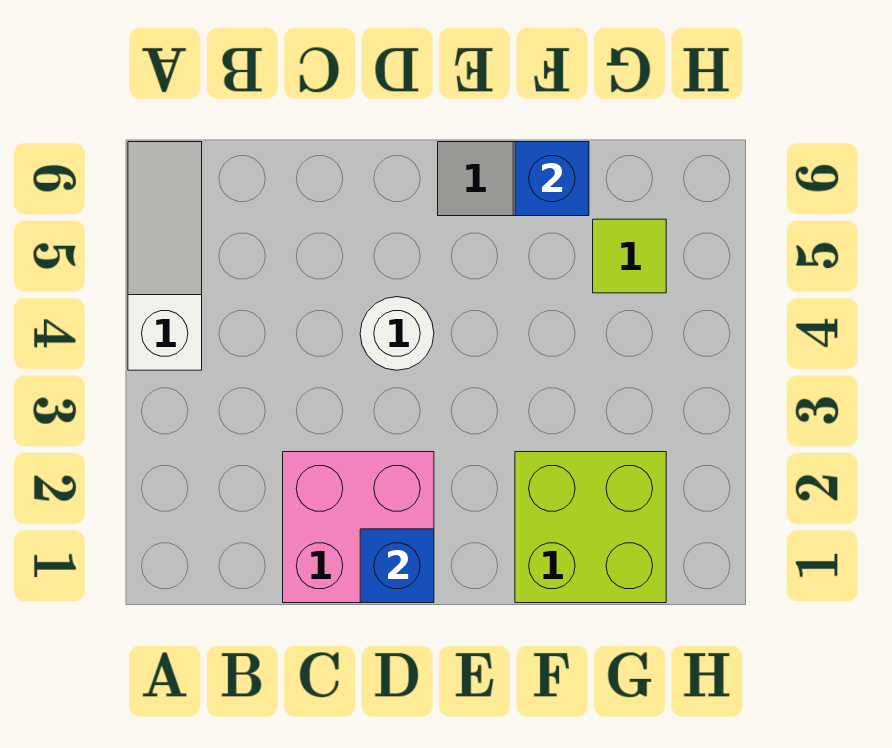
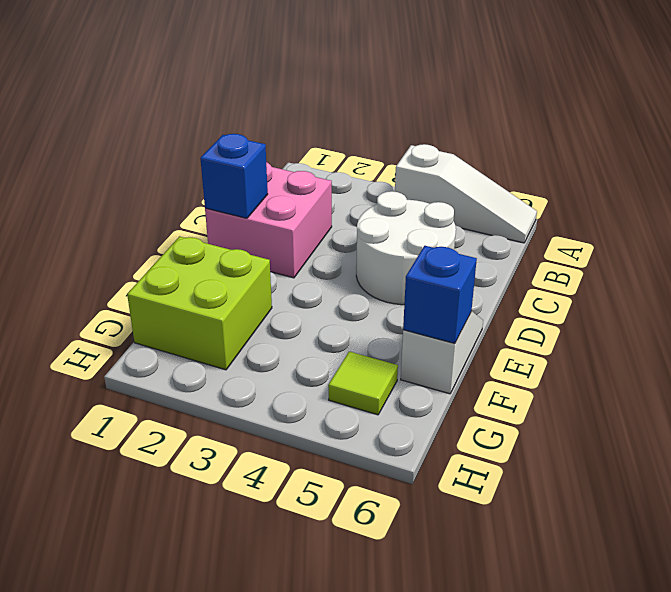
white 1x1 round brick [360,297,434,370] -> white 2x2 round brick [356,191,456,305]

